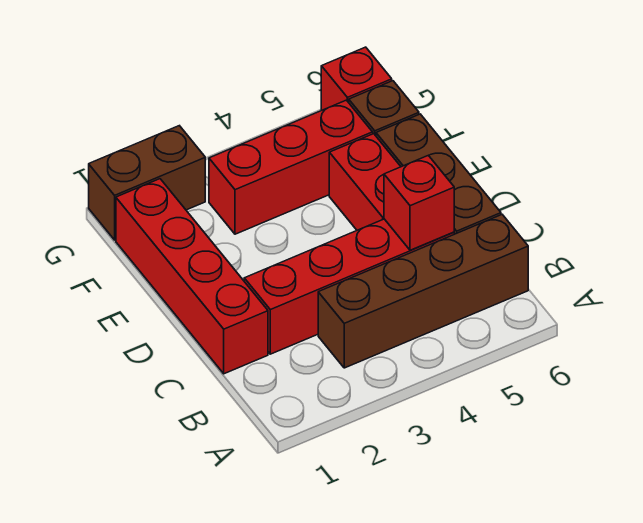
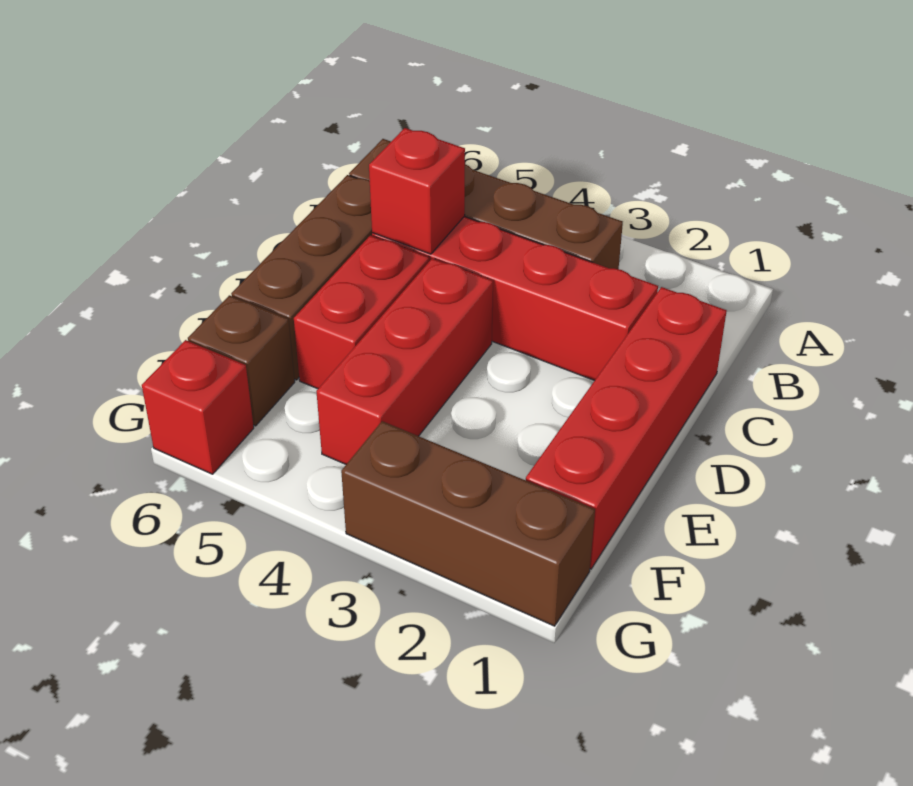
red 1x3 brick [209,100,373,234] -> red 1x3 brick turned to [316,258,493,464]
brown 1x2 brick [89,126,205,240] -> brown 1x3 brick [341,421,595,626]

